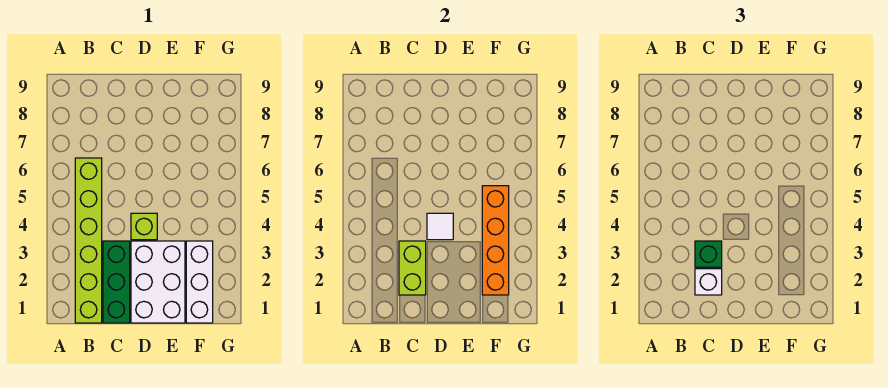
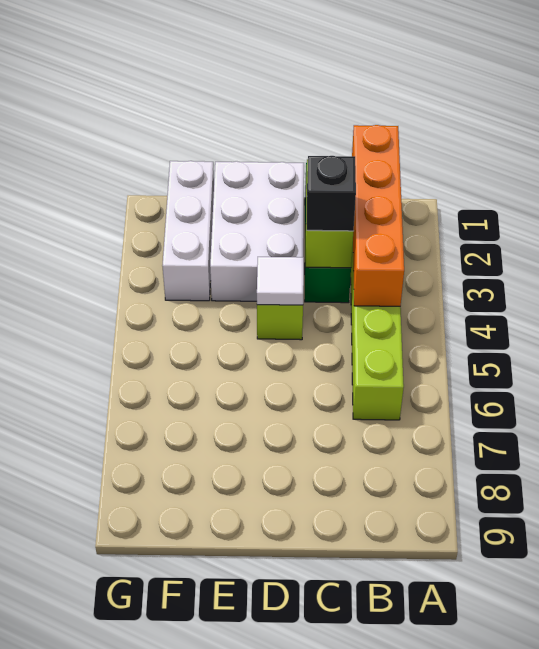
white 1x1 brick [695,269,722,295] -> none
green 1x1 brick [695,241,722,267] -> black 1x1 brick [307,156,356,231]
orange 1x4 brick [482,186,509,295] -> orange 1x4 brick moved to [352,125,404,306]

